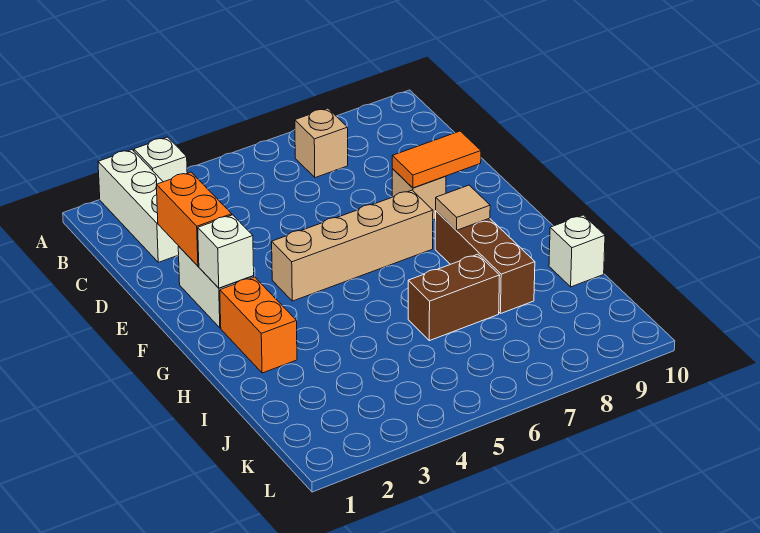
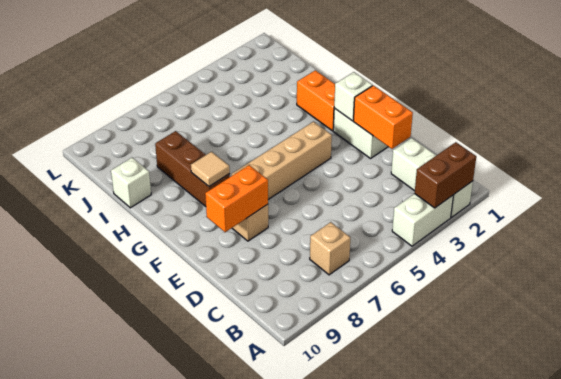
white 1x1 brick [134,137,187,182] -> white 1x2 brick [392,194,453,246]
orange 1x2 tile [392,131,481,188] -> orange 1x2 brick [205,165,268,232]
brown 1x2 brick [408,254,500,341] -> brown 1x2 brick moved to [414,142,476,208]

